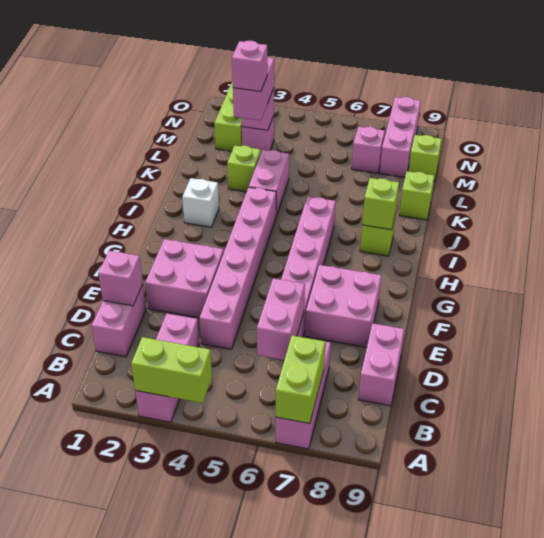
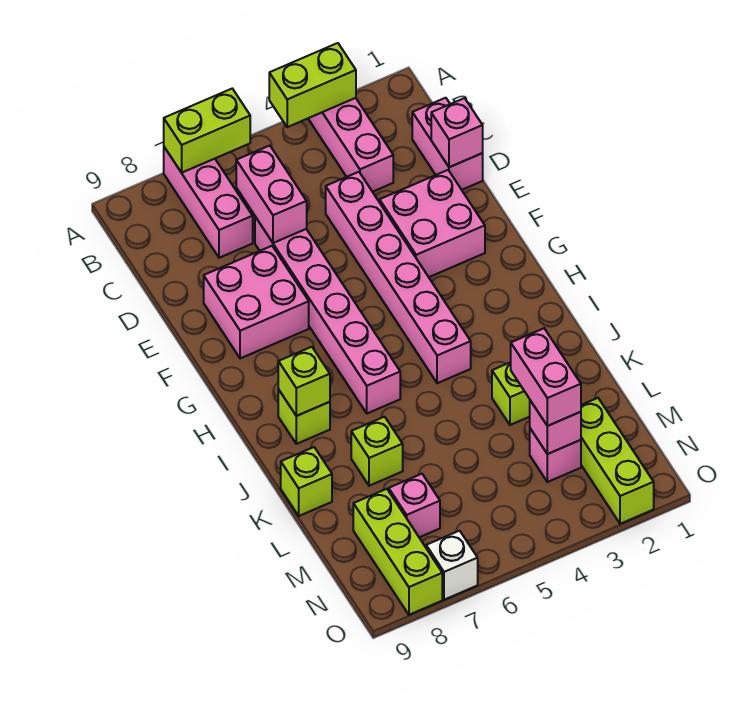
lime 1x2 brick [276,335,325,424] -> lime 1x2 brick turned to [164,89,250,173]
pink 1x2 brick [358,323,404,406] -> none
white 1x1 brick [182,178,219,227] -> white 1x1 brick moved to [426,531,478,600]
pink 1x2 brick [249,150,289,216] -> none
pink 1x1 brick [232,41,267,92] -> none
pink 1x3 brick [380,97,421,177] -> lime 1x3 brick [353,489,442,615]
lime 1x1 brick [409,135,442,182] -> lime 1x1 brick moved to [351,417,403,486]

